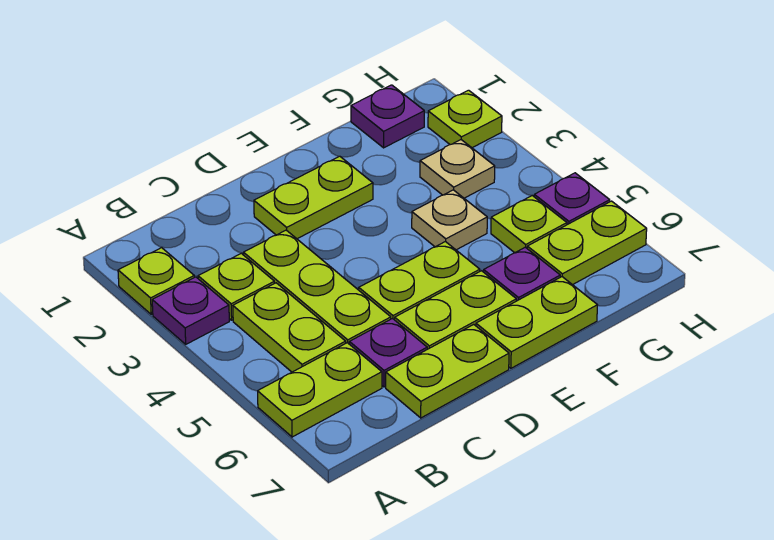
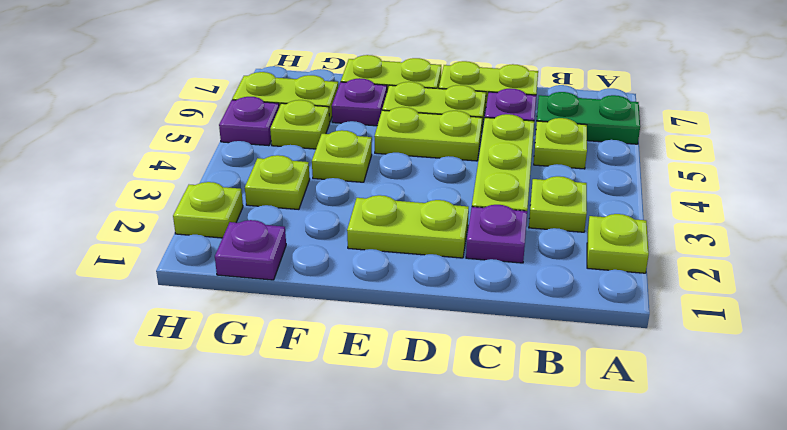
purple 1x1 plate [152,277,229,344] -> purple 1x1 plate moved to [466,205,527,263]
lime 1x2 plate [258,343,382,437] -> green 1x2 plate [536,92,640,144]
lime 1x2 plate [233,283,346,372] -> lime 1x1 plate [534,118,587,169]
tan 1x1 plate [412,190,487,250] -> lime 1x1 plate [312,130,372,182]
tan 1x1 plate [420,140,495,198] -> lime 1x1 plate [245,155,310,209]

